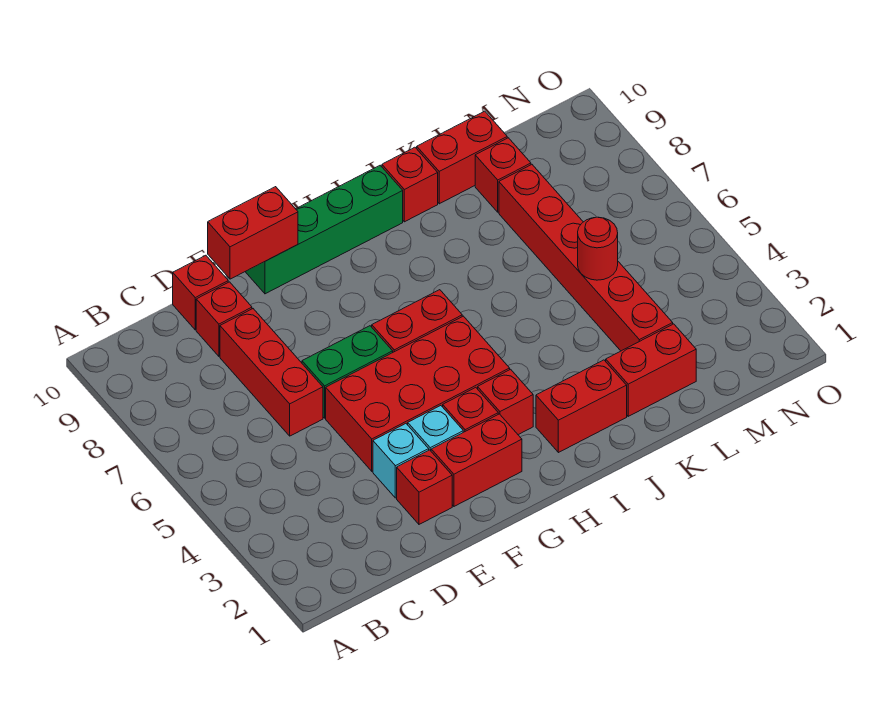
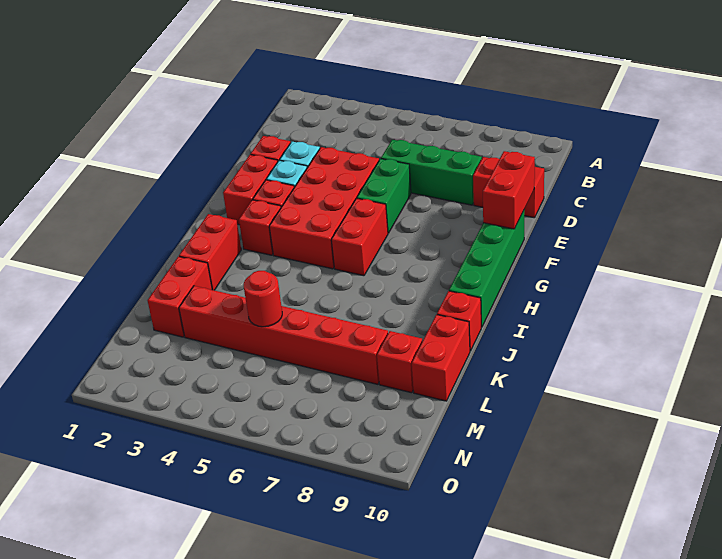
red 1x3 brick [220,309,323,436] -> green 1x3 brick [381,140,482,205]

